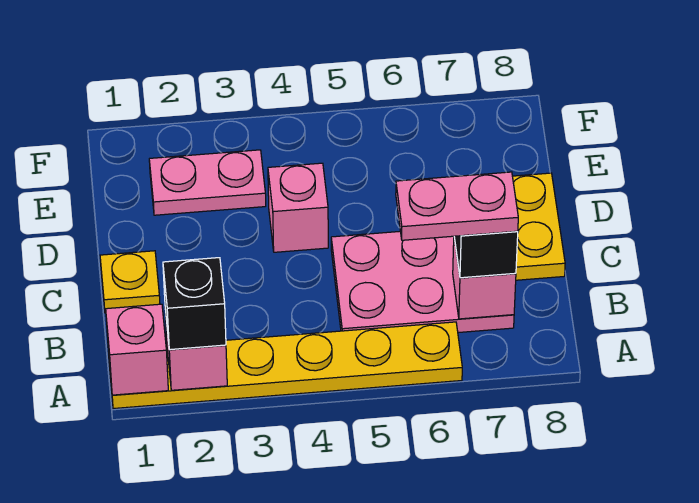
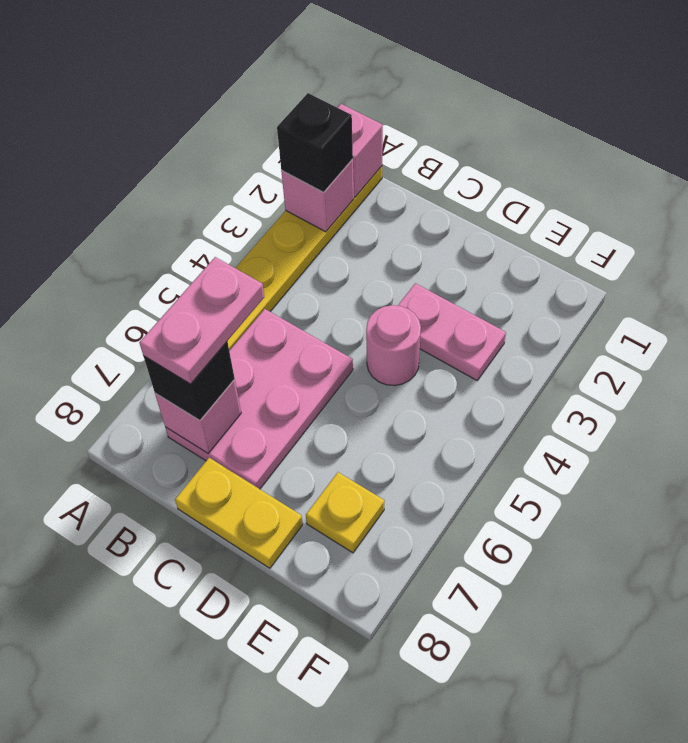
yellow 1x1 plate [100,251,160,313] -> yellow 1x1 plate moved to [306,472,385,553]
pink 1x1 brick [268,163,328,252] -> pink 1x1 round brick [366,305,421,386]
pink 1x2 plate [149,150,266,215] -> pink 1x2 plate turned to [398,283,506,380]

